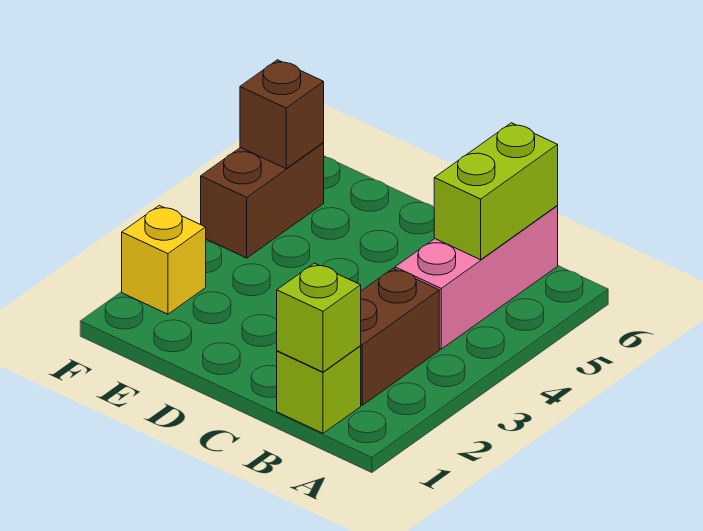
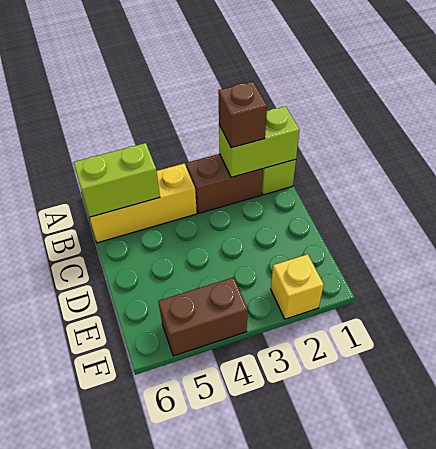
lime 1x1 brick [277,263,361,372] -> lime 1x2 brick [219,106,300,177]
pink 1x3 brick [395,206,558,349] -> yellow 1x3 brick [87,163,197,243]
brown 1x1 brick [240,60,324,169] -> brown 1x1 brick moved to [218,81,267,148]

